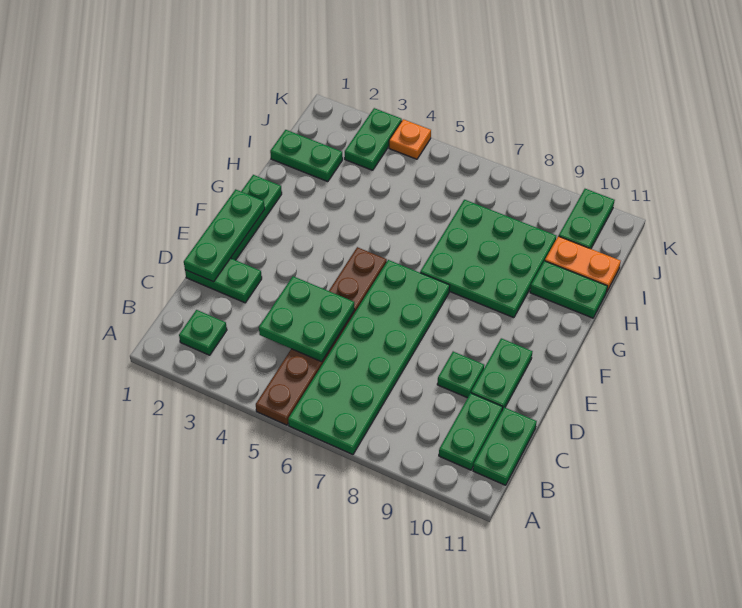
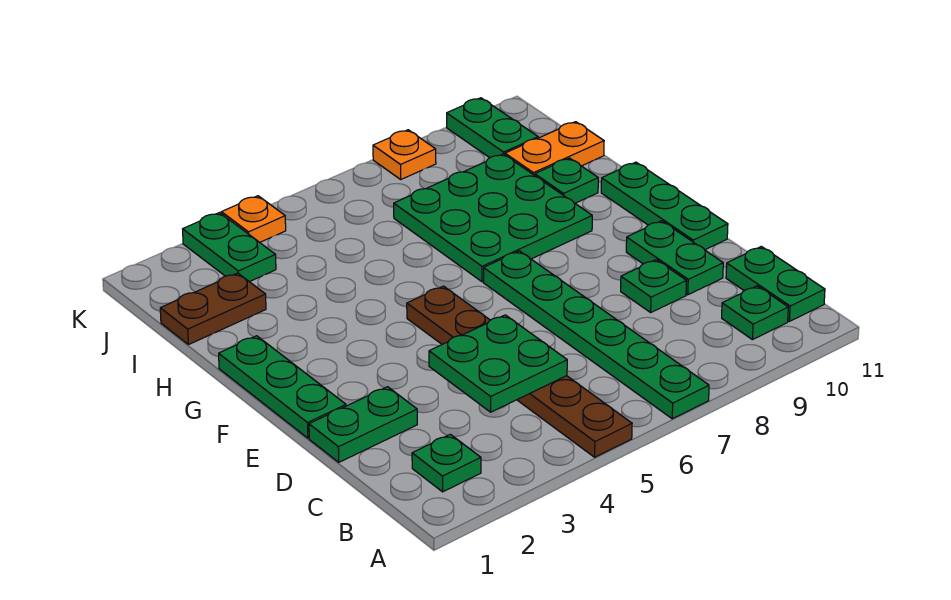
green 2x6 plate [288,260,450,455] -> green 1x6 plate [483,251,709,419]
green 1x2 plate [439,393,502,470] -> green 1x1 plate [722,286,788,340]
green 1x3 plate [184,189,265,282] -> green 1x3 plate moved to [601,162,728,250]
green 1x2 plate [530,261,608,318] -> green 1x1 plate [535,158,598,203]
green 1x2 plate [270,130,343,182] -> brown 1x2 plate [160,273,266,345]
none -> orange 1x1 plate [373,130,436,179]

